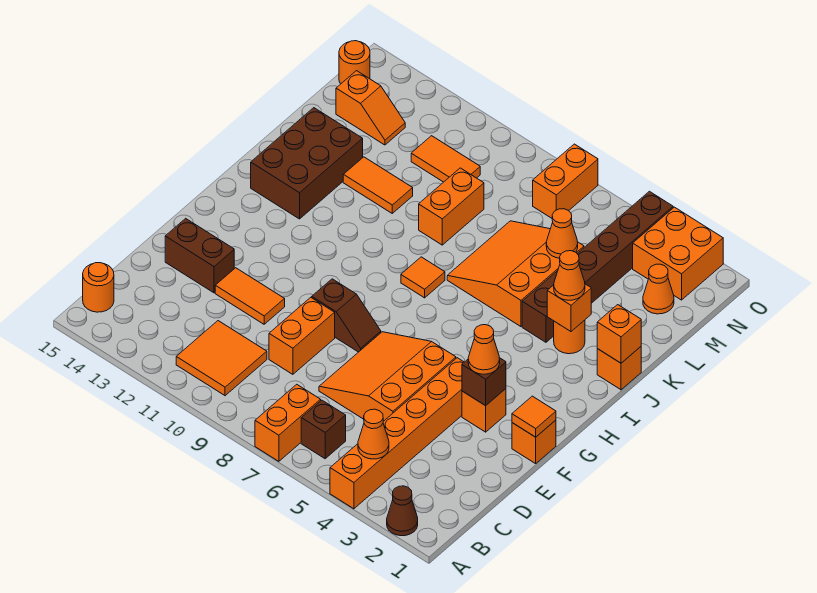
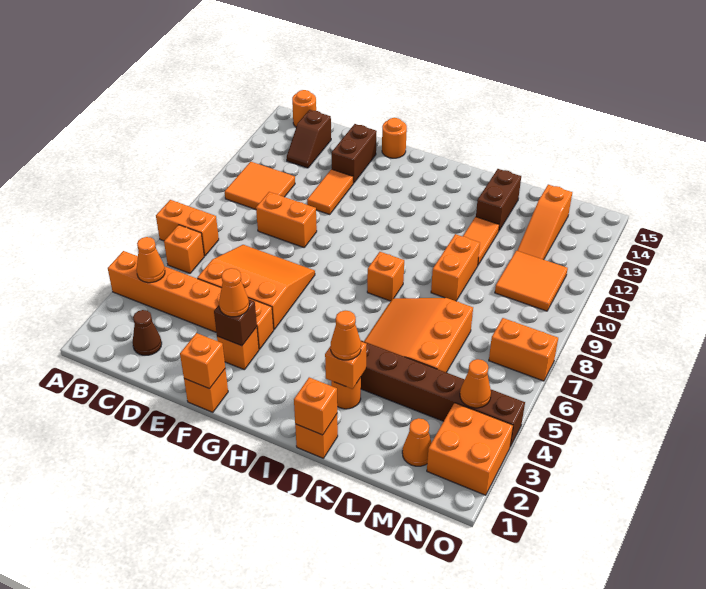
brown 1x1 cone [387,486,418,536] -> brown 1x1 cone moved to [133,310,162,355]
brown 1x1 brick [301,400,346,459] -> orange 1x1 brick [164,225,204,273]
orange 1x1 tile [512,396,556,437] -> orange 1x1 brick [180,333,225,389]
brown 1x2 slope [312,279,381,352] -> brown 1x2 slope moved to [287,110,331,168]
orange 1x1 tile [401,257,445,298] -> orange 1x1 brick [367,252,404,301]
brown 2x3 brick [251,108,363,219] -> brown 1x2 brick [476,169,521,231]
orange 3x3 slope [447,221,584,327] -> orange 3x3 slope turned to [364,298,473,372]
orange 1x2 brick [419,168,484,245] -> orange 1x2 brick turned to [431,234,480,301]
orange 1x1 cone [546,209,578,258] -> orange 1x1 cone moved to [460,359,491,408]
orange 1x2 tile [411,136,480,182] -> orange 2x2 tile [495,251,568,311]
orange 1x2 slope [336,71,405,145] -> orange 1x3 slope [517,185,572,260]
orange 1x1 round brick [339,41,370,84] -> orange 1x1 round brick moved to [382,118,407,158]

